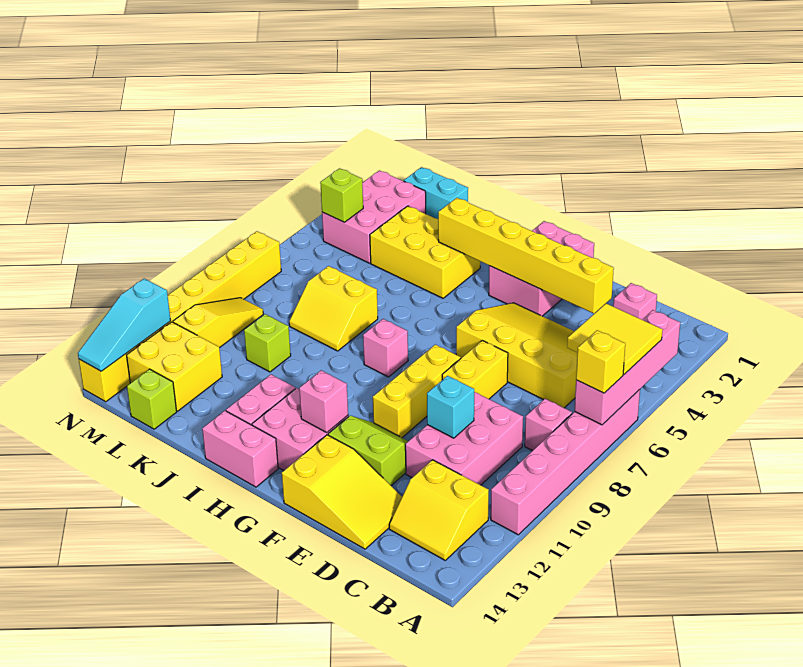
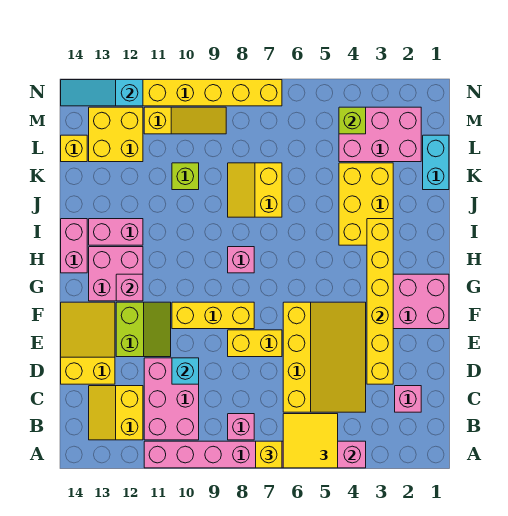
pink 2x3 brick [405,392,523,485] -> pink 2x3 brick turned to [144,358,199,440]
yellow 2x3 slope [282,435,402,549] -> yellow 2x3 slope turned to [61,302,115,384]
lime 1x1 brick [127,369,177,429] -> yellow 1x1 brick [61,135,87,162]

